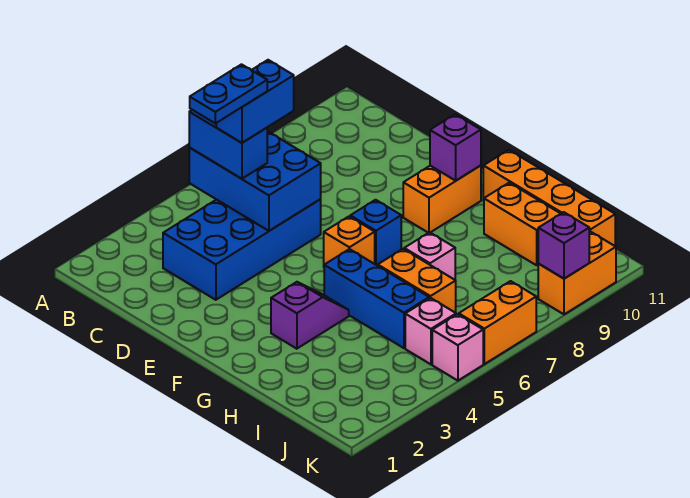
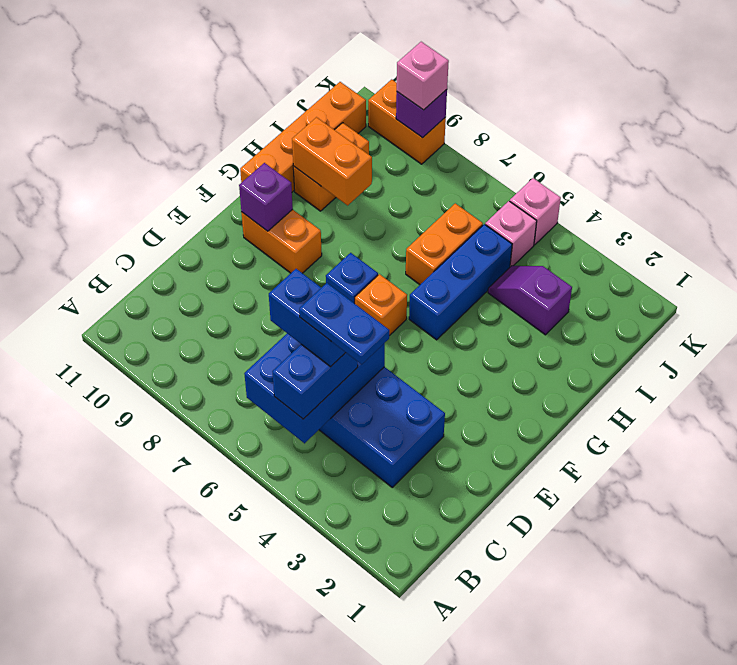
purple 1x2 slope [271,282,349,349] -> purple 1x2 slope moved to [488,266,572,335]
pink 1x1 brick [404,232,455,280] -> pink 1x1 brick moved to [397,42,449,110]
orange 1x2 brick [459,281,536,364] -> orange 1x2 brick moved to [292,117,372,205]

